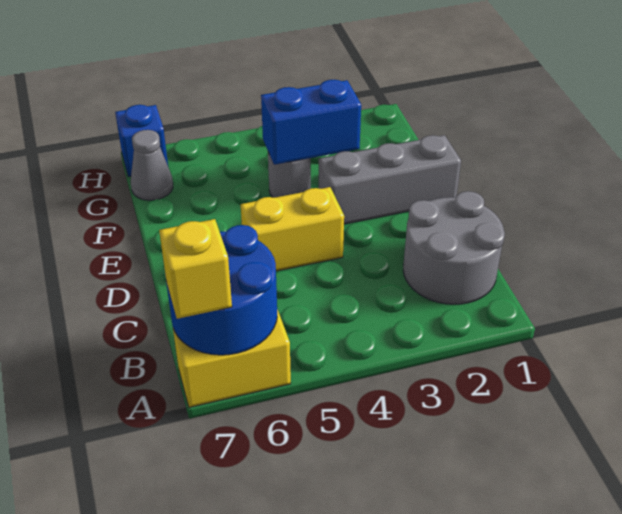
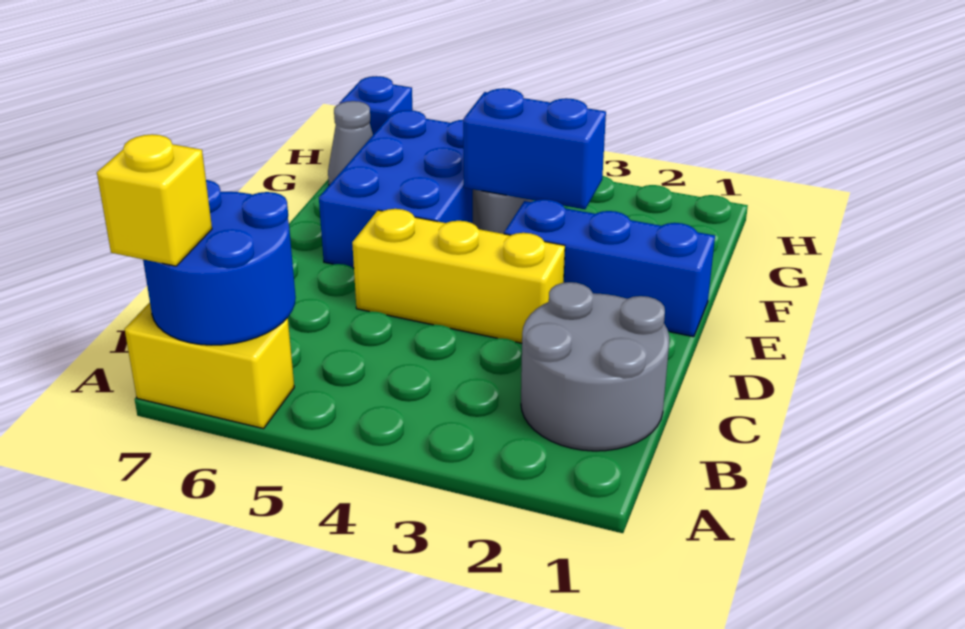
yellow 1x2 brick [241,187,344,271] -> yellow 1x3 brick [352,209,565,343]
grey 1x3 brick [319,135,461,224] -> blue 1x3 brick [504,199,715,337]
none -> blue 2x3 brick [319,110,473,268]

